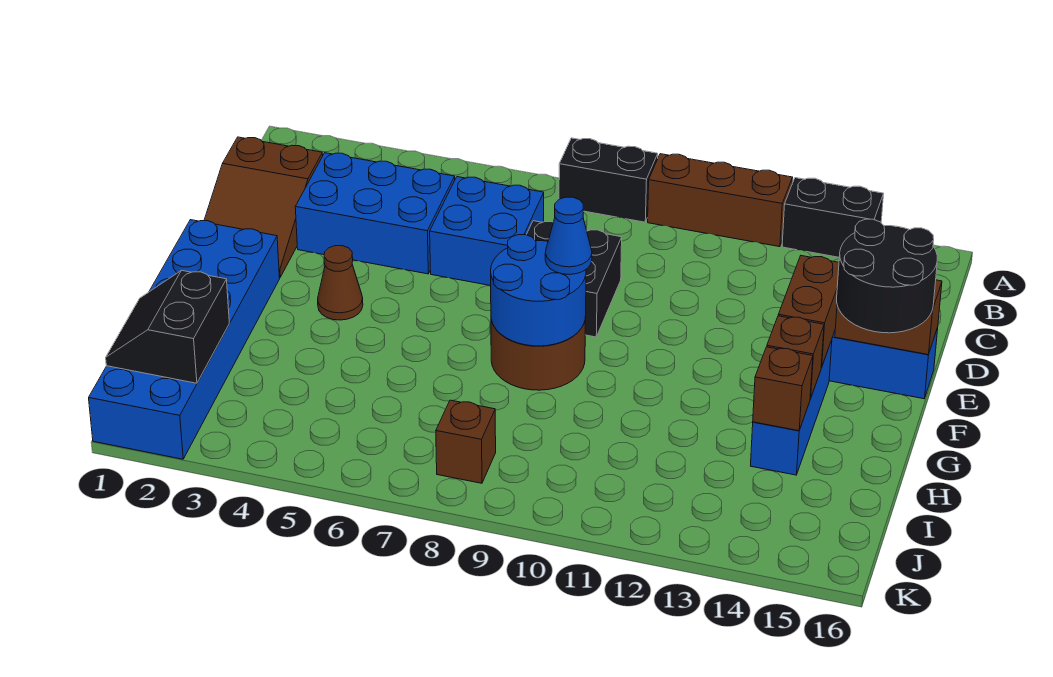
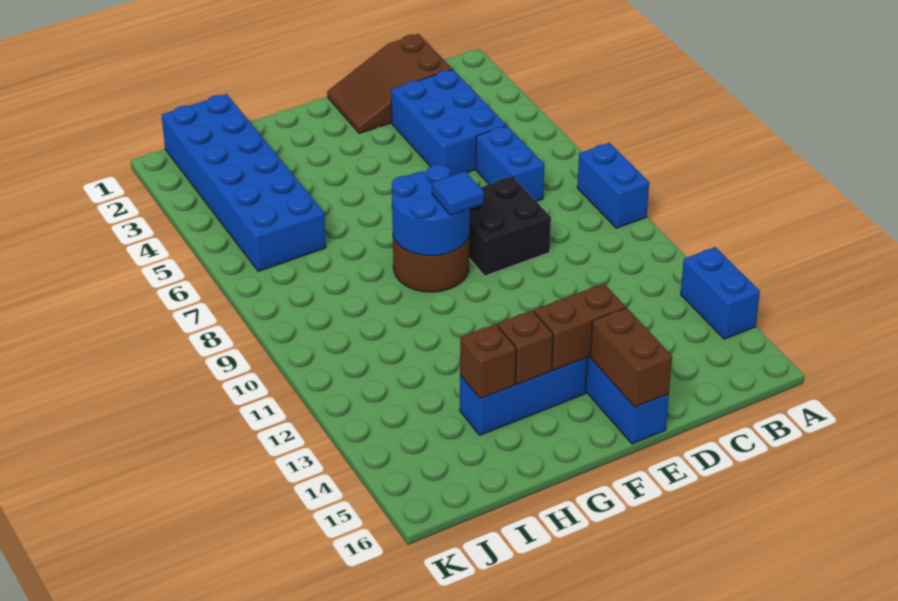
black 1x2 brick [559,138,658,222] -> blue 1x2 brick [577,143,649,228]
brown 1x3 brick [648,154,793,247] -> none
black 1x2 brick [782,178,883,257] -> blue 1x2 brick [681,247,760,339]
blue 2x2 brick [430,177,544,286] -> blue 1x2 brick [476,126,544,202]
black 2x2 round brick [837,219,937,333] -> none
blue 2x6 brick [89,220,280,459] -> blue 2x6 brick turned to [162,94,326,271]
brown 1x1 cone [318,246,363,320] -> none
blue 1x1 cone [545,197,592,274] -> blue 1x1 tile [432,171,484,215]
black 2x2 slope [106,270,229,383] -> none
brown 1x1 brick [436,400,496,483] -> none

